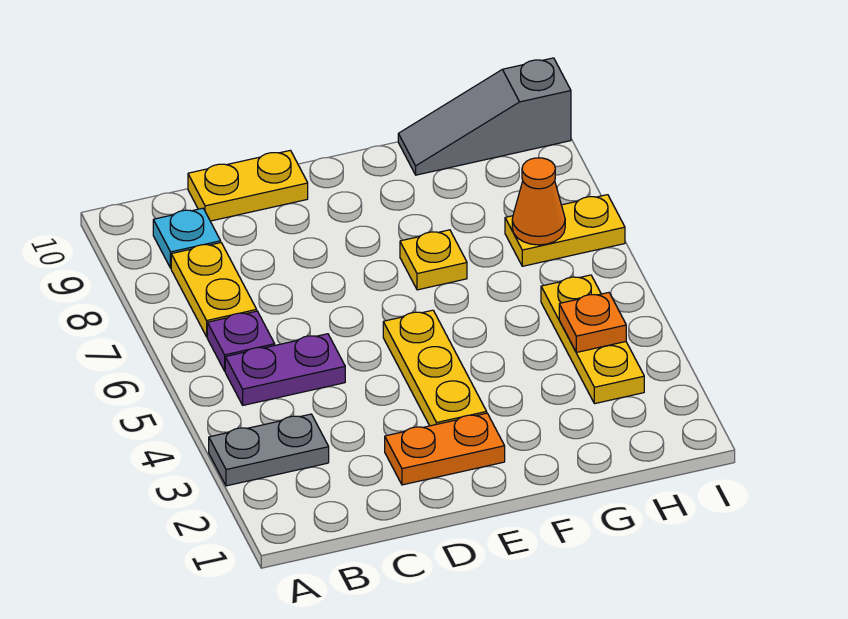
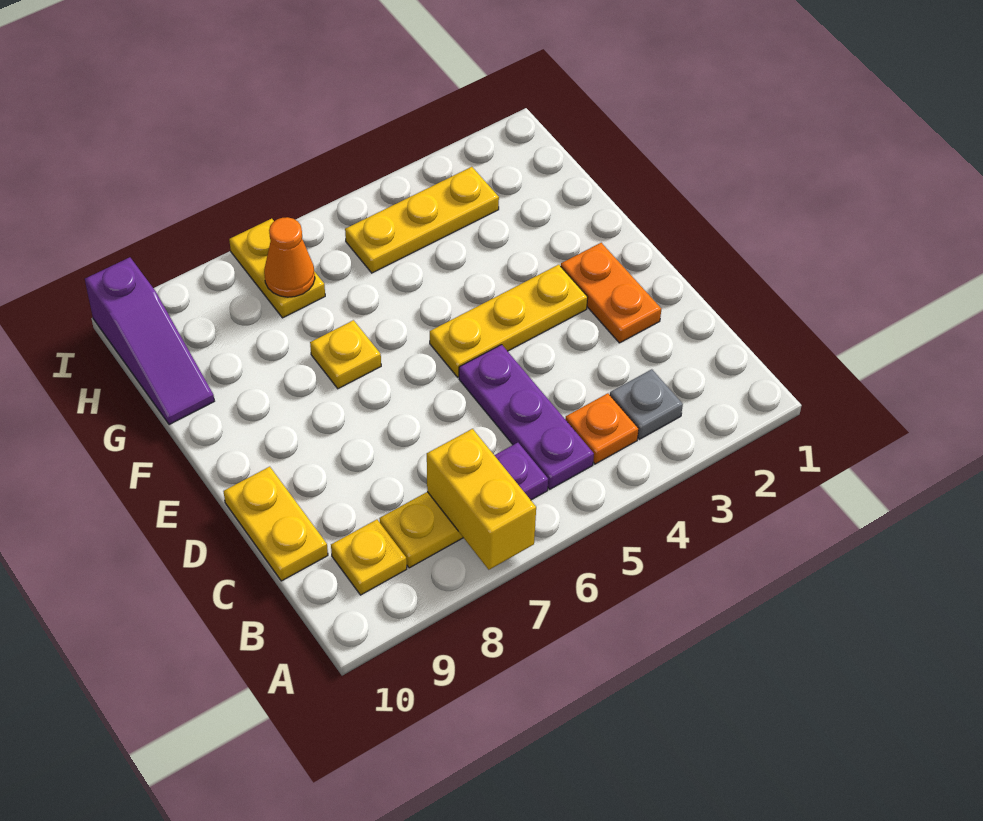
grey 1x2 plate [209,414,329,486] -> grey 1x1 plate [610,369,683,439]
none -> yellow 1x2 brick [427,429,536,570]
purple 1x2 plate [225,334,345,405] -> purple 1x3 plate [459,345,594,489]
cyan 1x1 plate [153,208,221,268] -> yellow 1x1 plate [331,520,407,595]
grey 1x3 slope [398,58,571,175] -> purple 1x3 slope [85,257,214,425]
orange 1x1 plate [559,293,626,352] -> orange 1x1 plate moved to [565,393,639,464]

